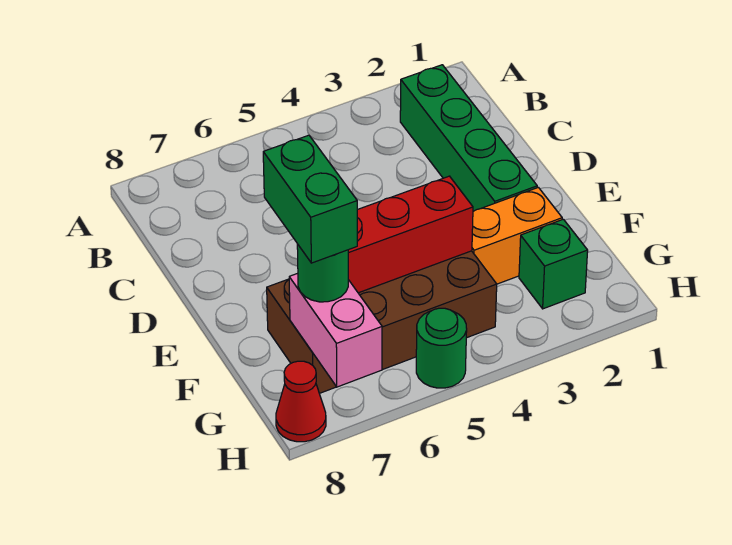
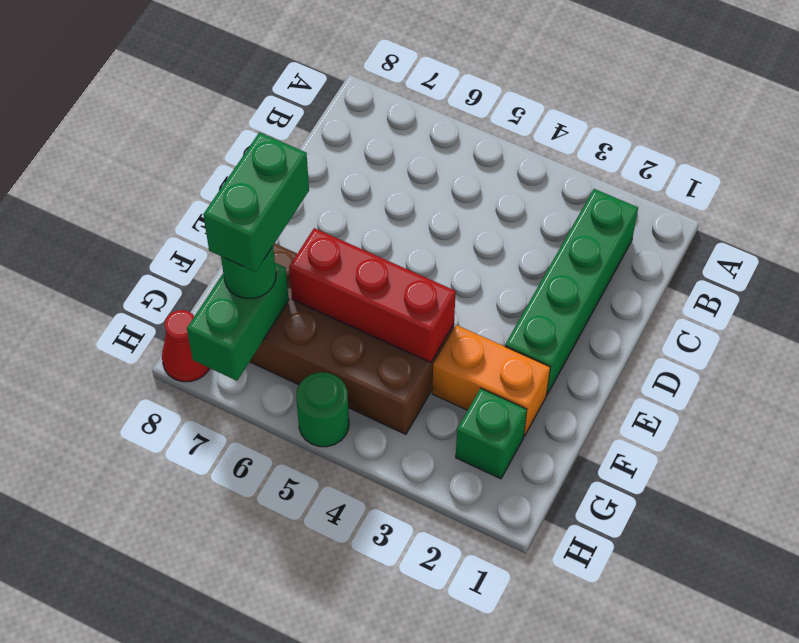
pink 1x2 brick [289,273,382,387] -> green 1x2 brick [187,263,289,381]

